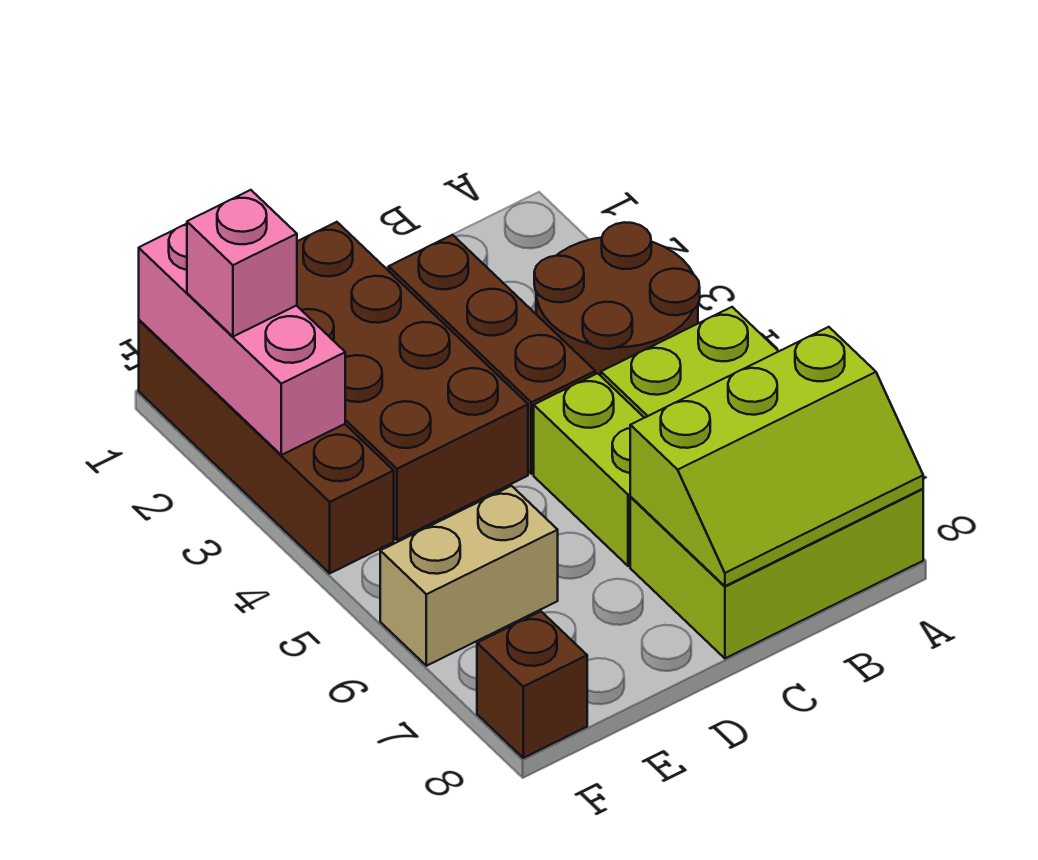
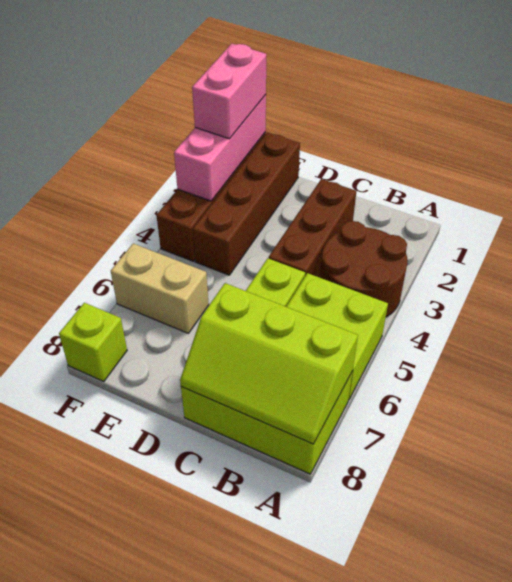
brown 2x4 brick [297,222,528,540] -> brown 1x4 brick [193,133,300,275]
pink 1x1 brick [187,190,297,337] -> pink 1x2 brick [192,44,266,139]
brown 1x1 brick [477,612,587,758] -> lime 1x1 brick [59,303,127,382]

